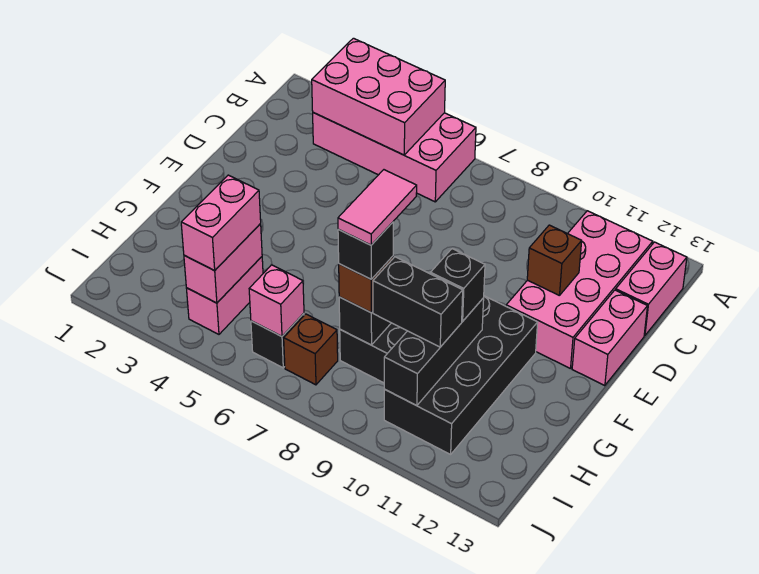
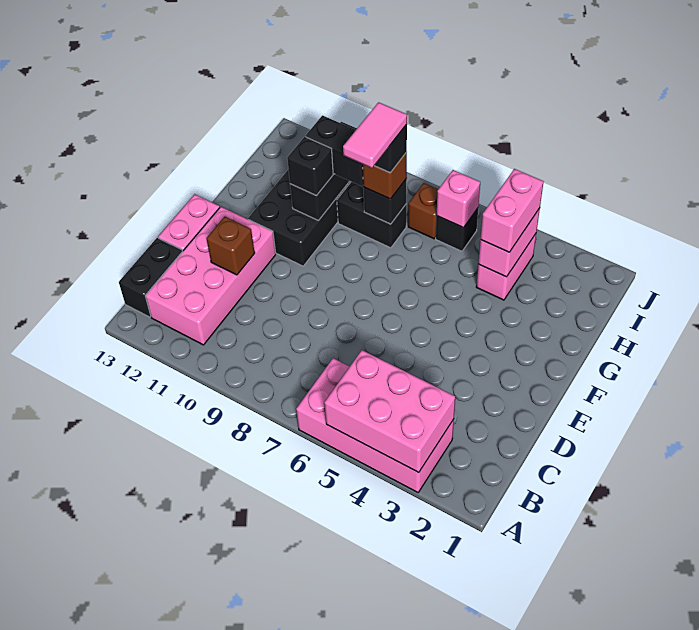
pink 1x2 brick [616,242,687,335] -> black 1x2 brick [119,238,182,317]

